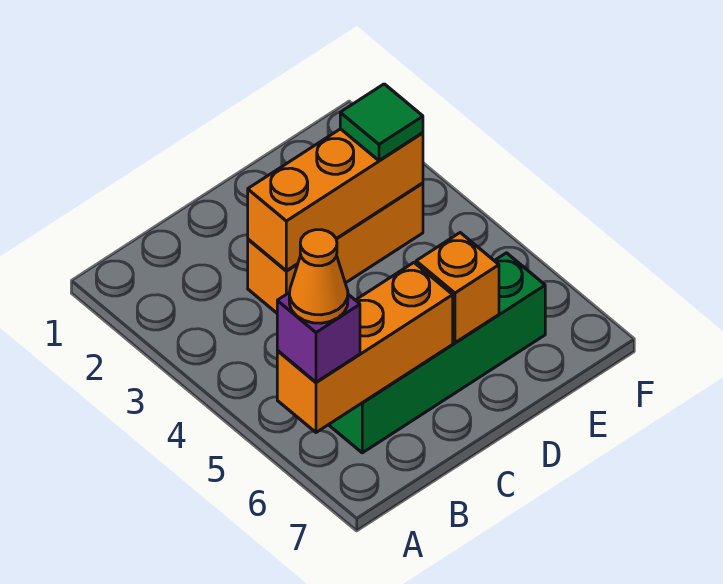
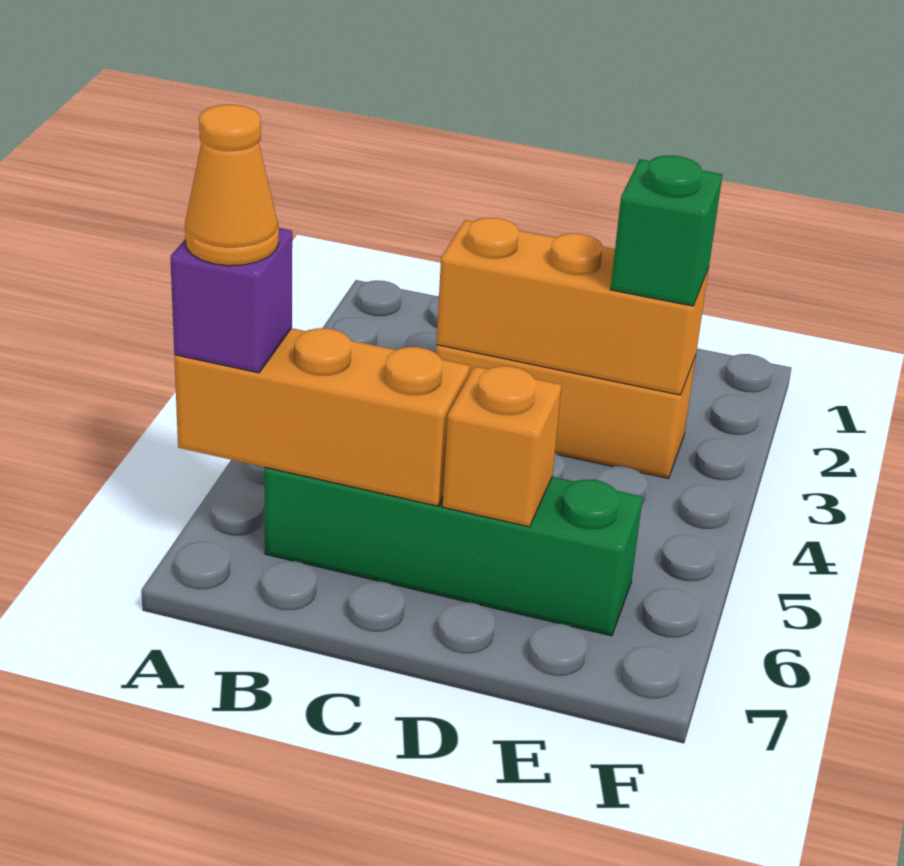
green 1x1 tile [340,84,423,161] -> green 1x1 brick [610,156,723,306]

